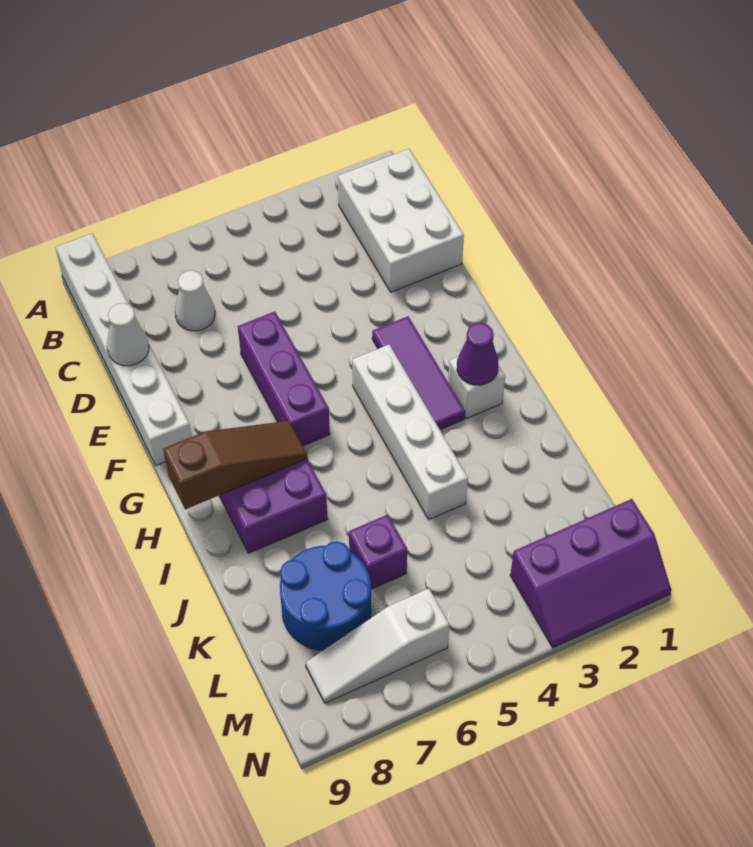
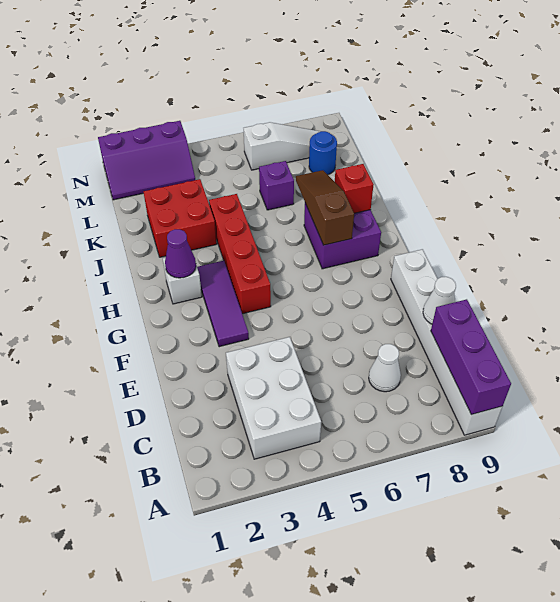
white 2x3 brick [338,149,464,292] -> white 2x3 brick moved to [226,337,321,459]
purple 1x3 brick [238,312,330,446] -> purple 1x3 brick moved to [431,299,511,415]
white 1x4 brick [352,345,468,519] -> red 1x4 brick [209,194,271,314]
brown 1x3 slope [163,421,307,509] -> brown 1x3 slope turned to [296,170,354,245]
none -> red 1x1 brick [335,164,374,213]
none -> red 2x2 brick [144,179,217,257]
blue 2x2 round brick [280,541,371,651] -> blue 1x1 round brick [309,131,337,175]
purple 2x3 slope [510,499,671,648] -> purple 2x3 slope turned to [98,121,195,200]

